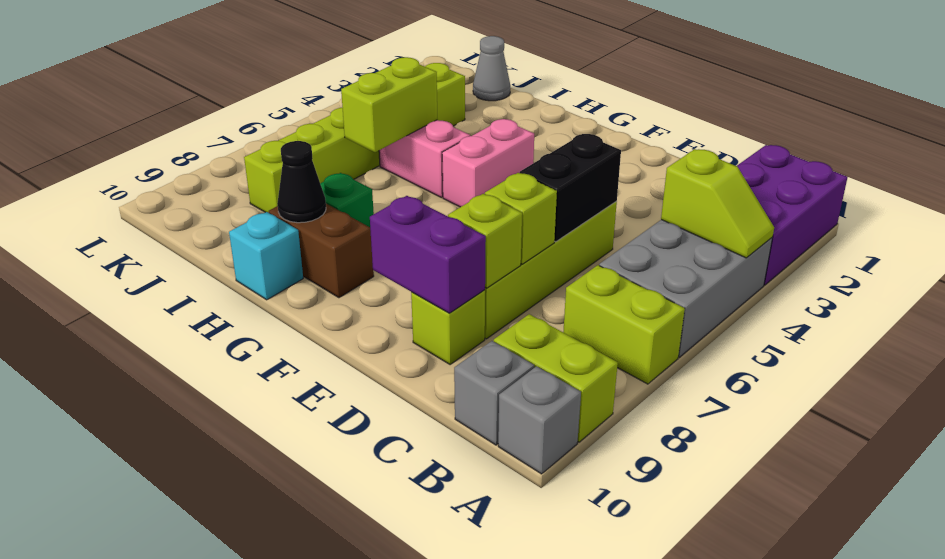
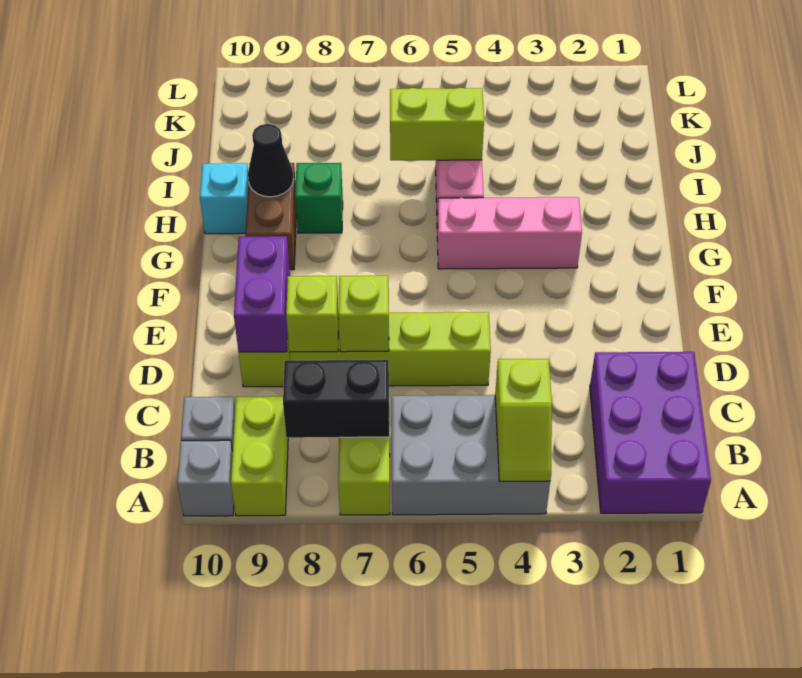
purple 2x3 brick [737,145,848,285] -> purple 2x3 brick turned to [590,352,711,513]
black 1x2 brick [520,134,621,242] -> black 1x2 brick moved to [283,360,389,438]
pink 1x2 brick [442,119,534,207] -> pink 1x3 brick [437,197,582,269]
grey 1x1 cone [473,36,510,101] -> none
lime 1x6 brick [244,63,465,213] -> none

